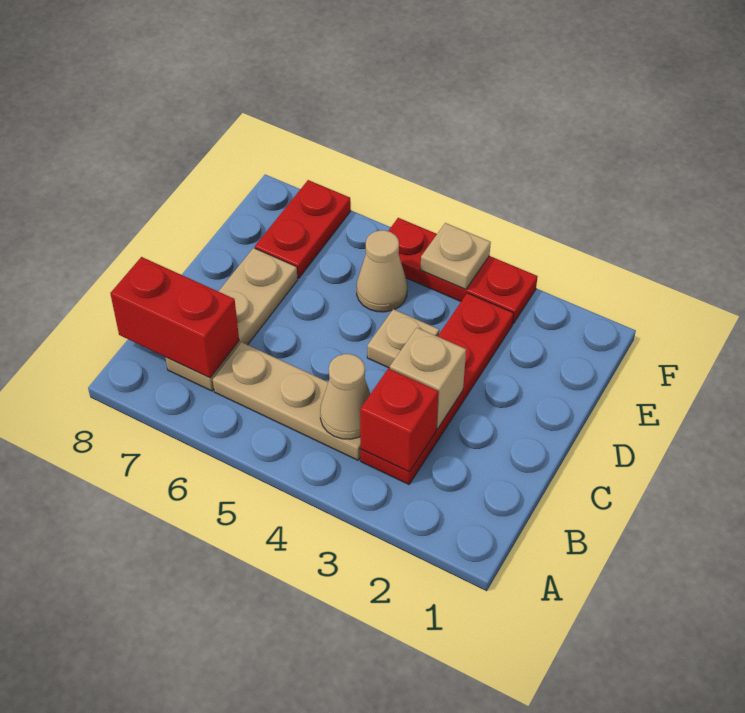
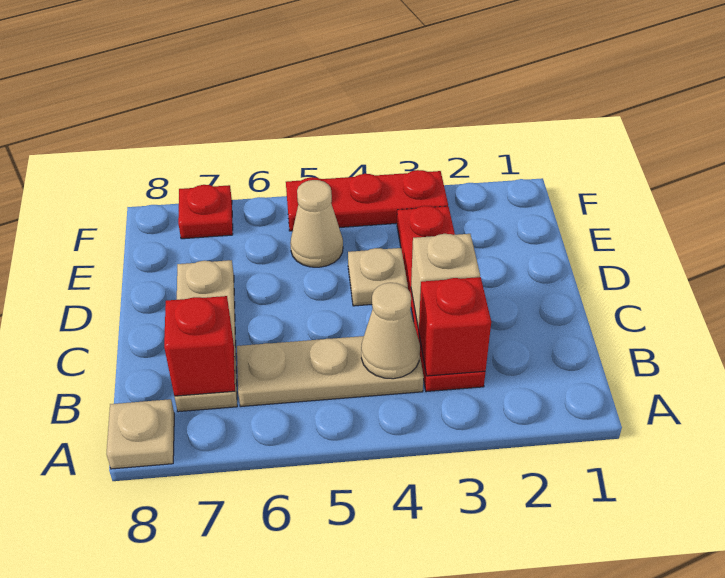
red 1x2 brick [110,257,239,378] -> red 1x1 brick [164,296,235,396]
red 1x2 plate [255,180,351,278] -> red 1x1 plate [178,185,233,239]
tan 1x1 plate [421,223,491,289] -> tan 1x1 plate moved to [107,399,174,469]

